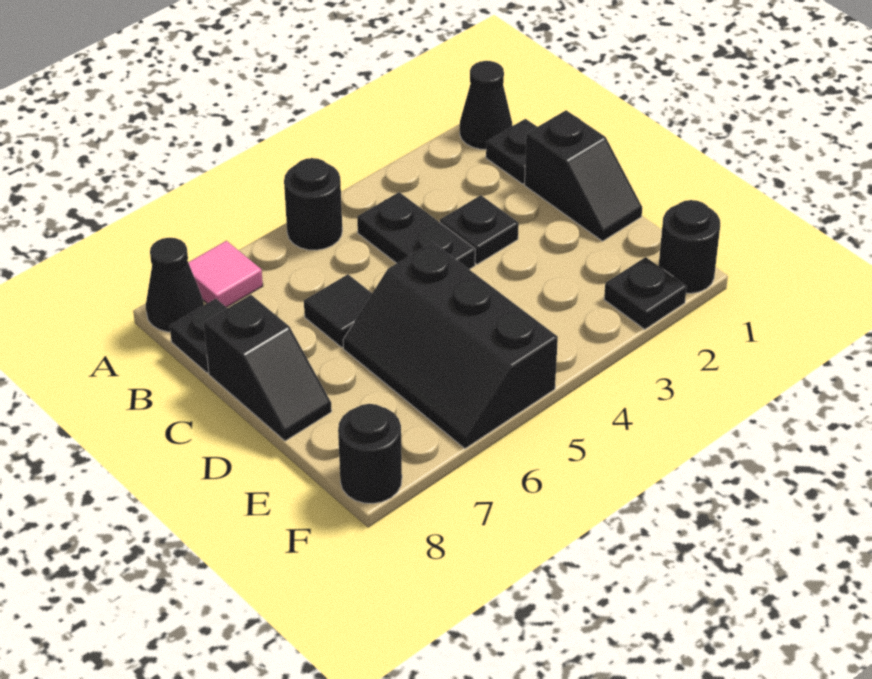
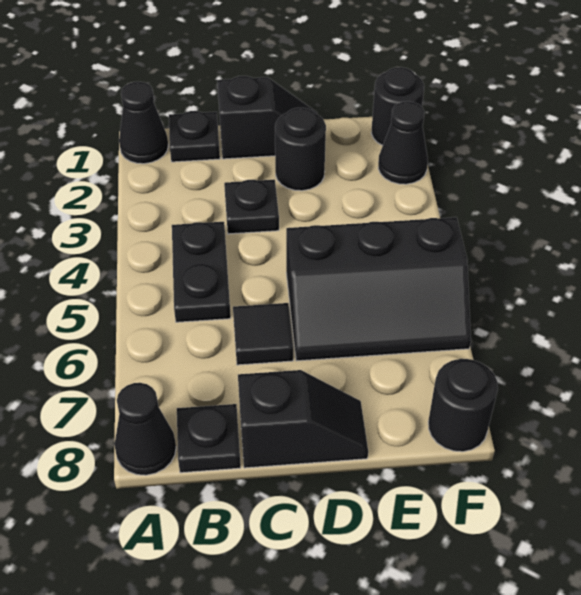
black 1x1 round brick [284,158,342,250] -> black 1x1 round brick moved to [275,108,326,191]
pink 1x1 tile [188,241,263,307] -> none
black 1x2 plate [357,192,475,269] -> black 1x2 plate turned to [172,222,231,322]
black 1x1 plate [604,257,687,329] -> black 1x1 cone [378,101,428,184]

